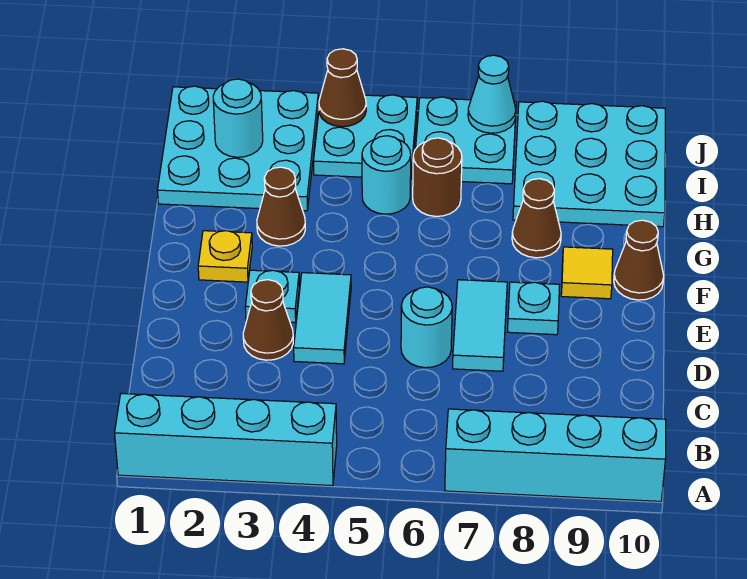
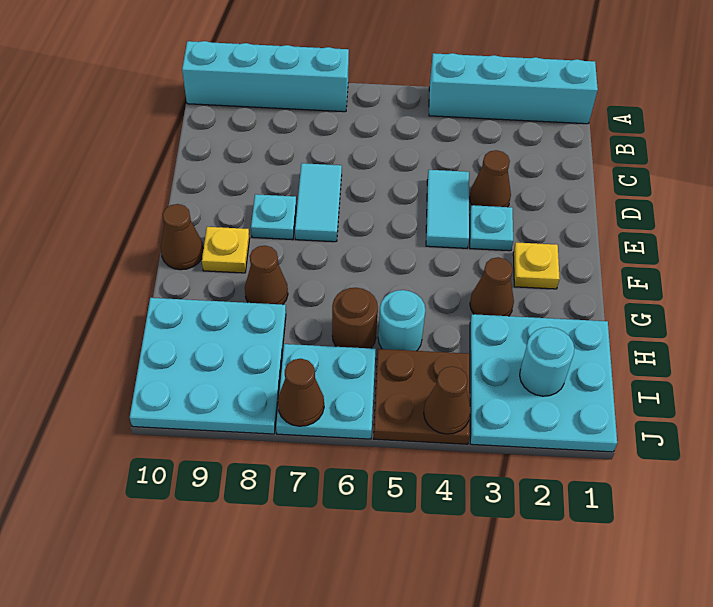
cyan 1x1 round brick [401,287,452,368] -> none
yellow 1x1 tile [561,247,613,299] -> yellow 1x1 plate [202,227,250,273]
cyan 2x2 plate [314,95,417,179] -> brown 2x2 plate [374,349,470,444]
cyan 1x1 cone [468,55,516,133] -> brown 1x1 cone [278,359,324,426]

